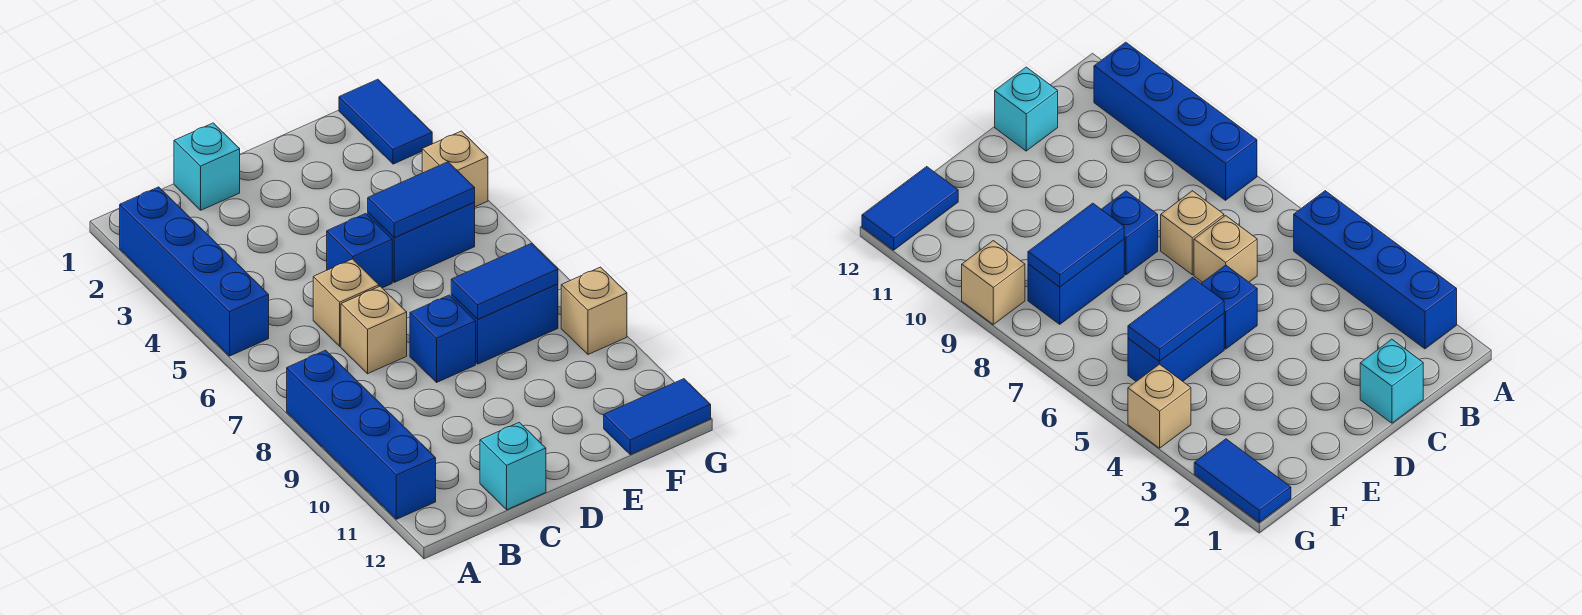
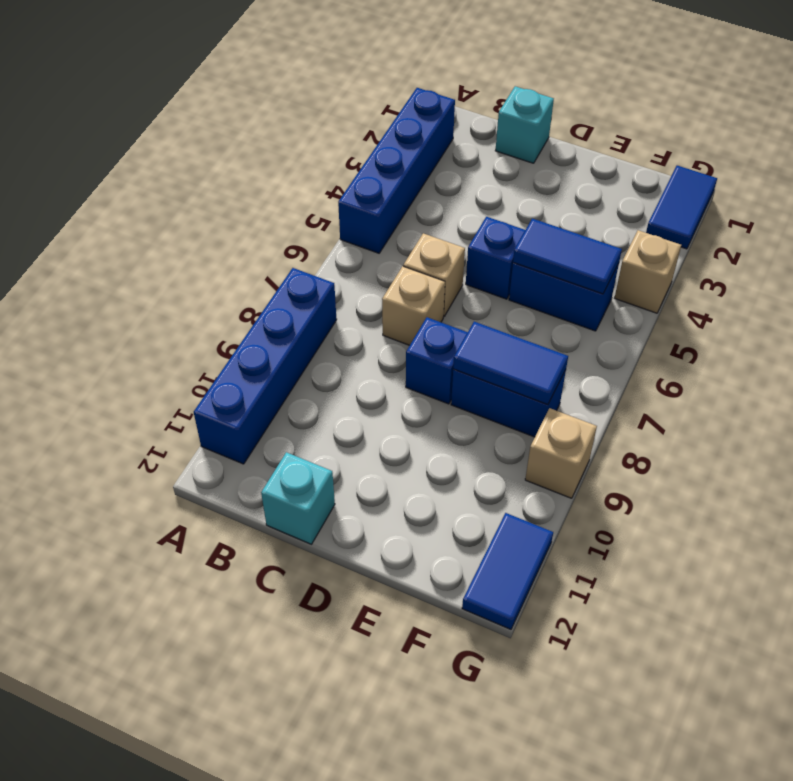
blue 1x2 tile [604,379,711,454] -> blue 1x2 tile turned to [462,513,553,629]

